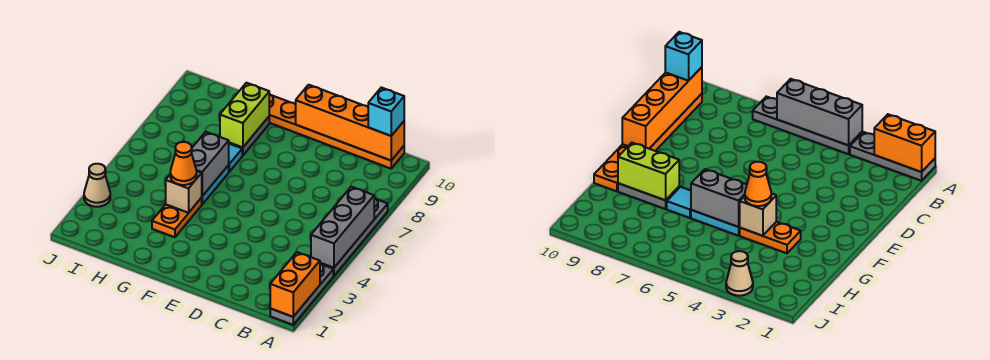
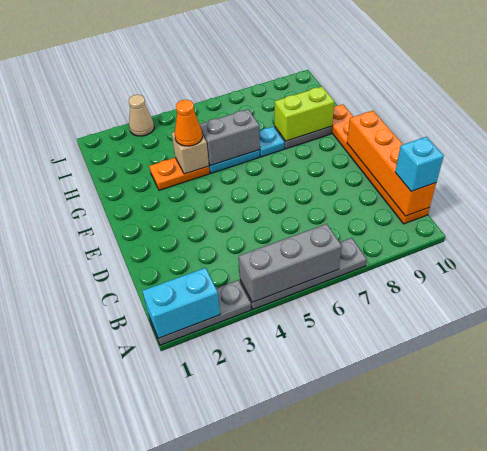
orange 1x2 brick [270,252,320,317] -> cyan 1x2 brick [142,268,220,338]
cyan 1x1 tile [229,144,242,172] -> cyan 1x1 plate [259,127,284,157]

